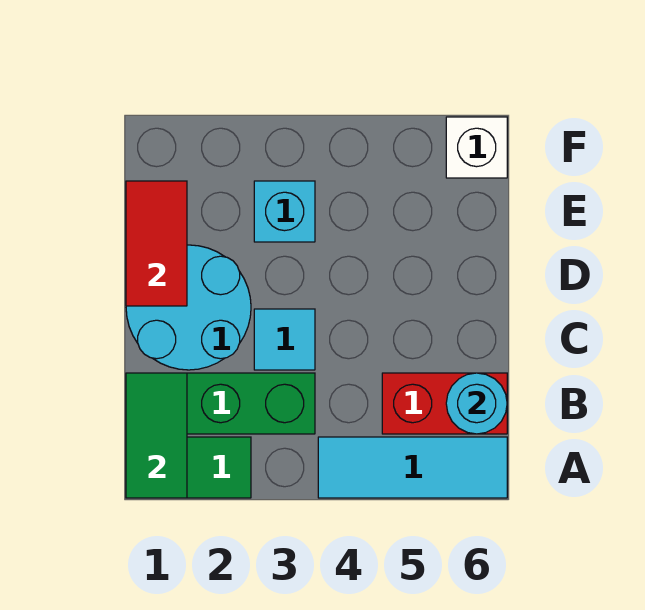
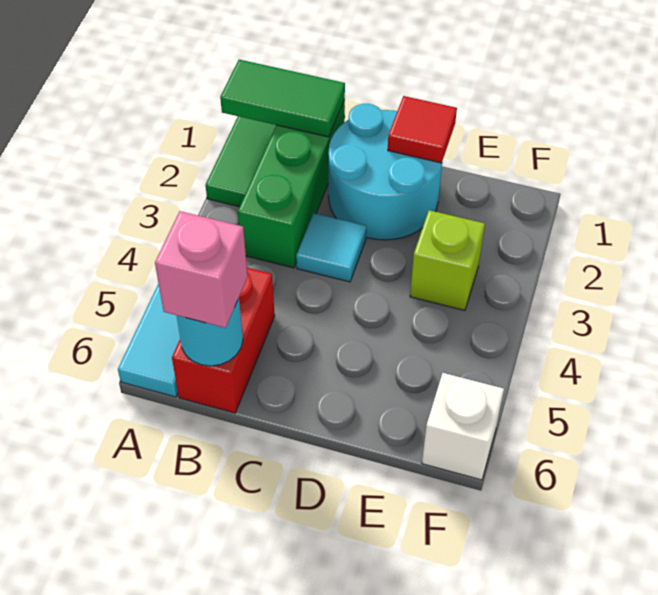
none -> pink 1x1 brick [155,211,248,328]
red 1x2 tile [126,181,187,306] -> red 1x1 tile [388,96,457,163]
cyan 1x1 brick [254,181,315,242] -> lime 1x1 brick [410,210,485,310]

